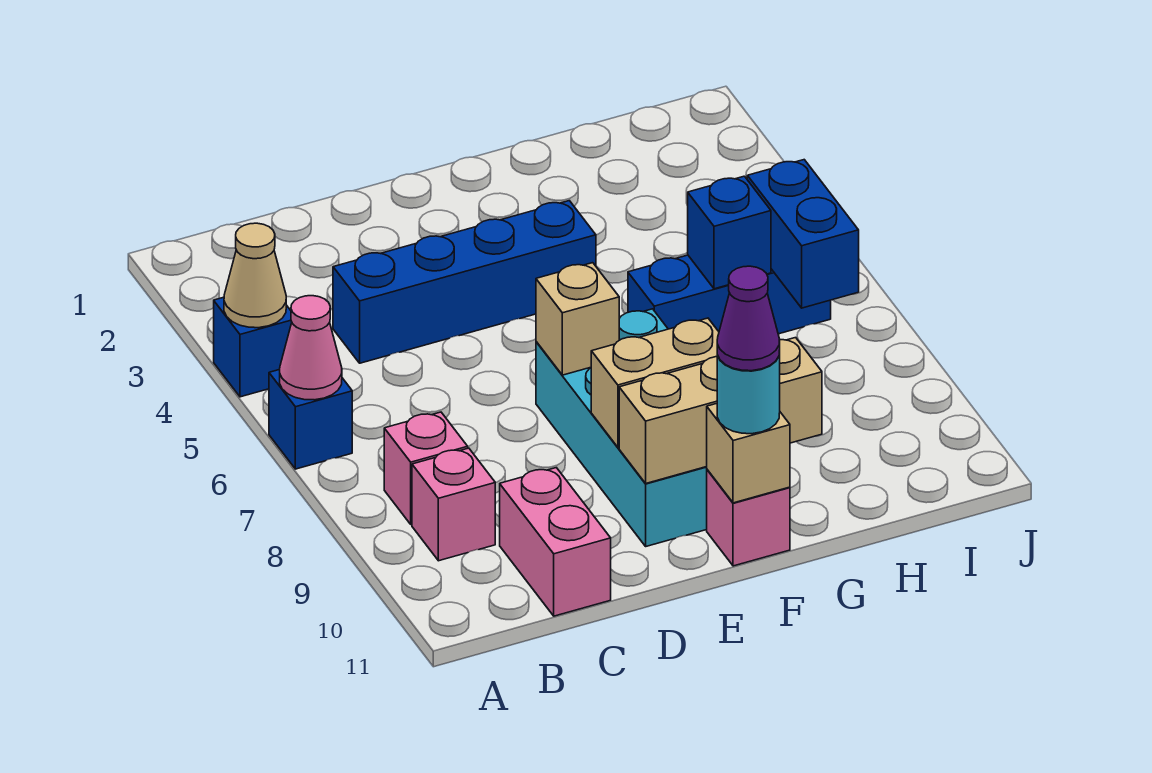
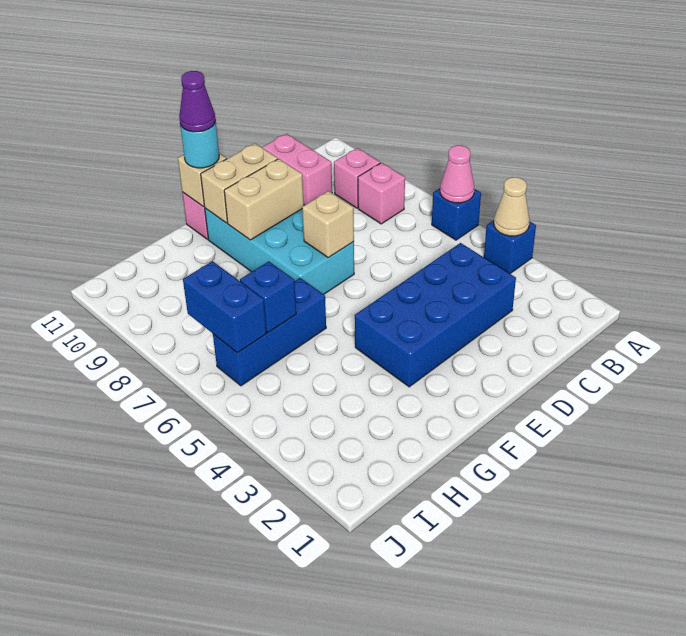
blue 1x4 brick [333,201,596,363] -> blue 2x4 brick [355,243,516,387]
tan 1x3 brick [619,338,822,483] -> tan 1x2 brick [201,144,278,223]

